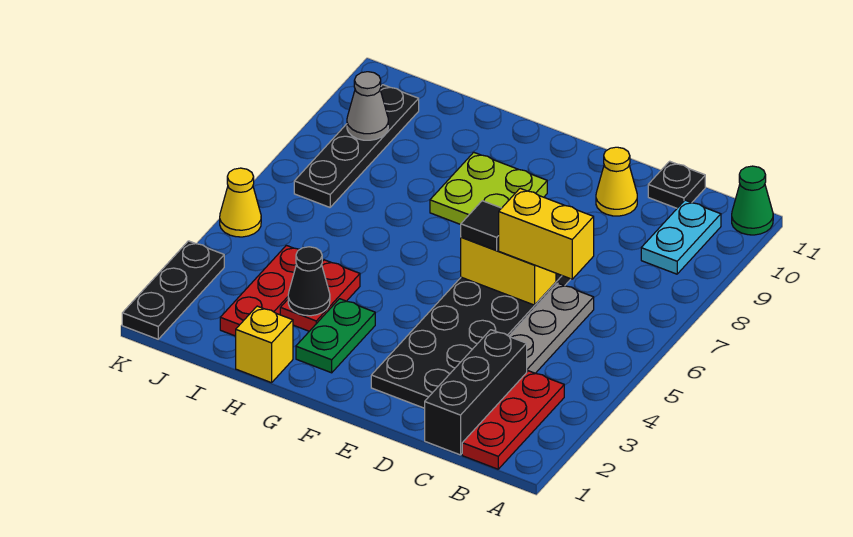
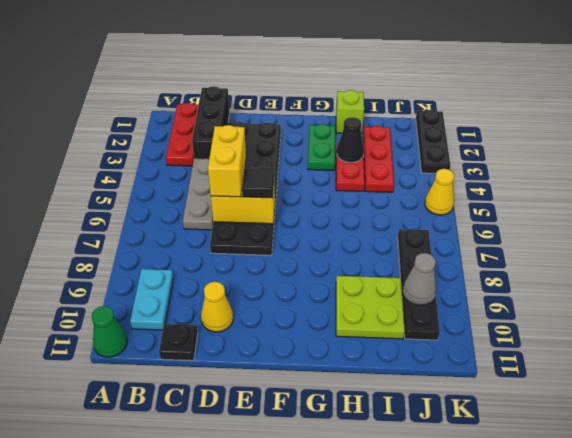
yellow 1x2 brick [499,188,594,279] -> yellow 1x2 brick turned to [208,125,246,197]
lime 2x2 plate [430,152,547,225] -> lime 2x2 plate moved to [336,276,405,339]
yellow 1x1 brick [236,306,293,383] -> lime 1x1 brick [336,90,364,134]

